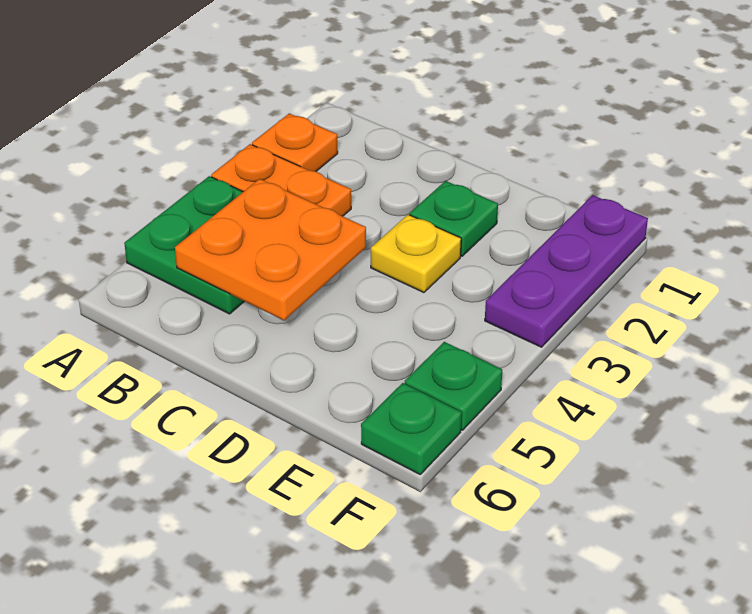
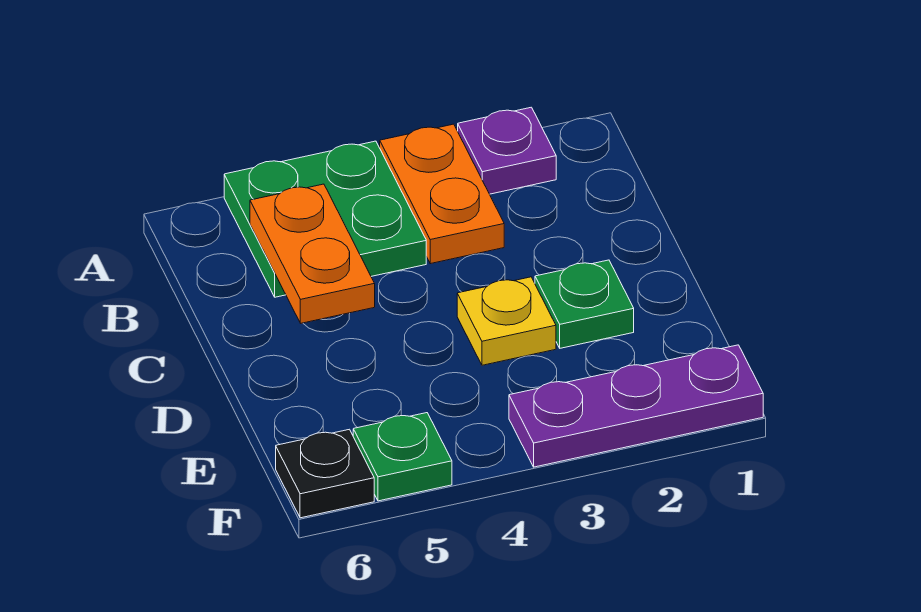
orange 1x1 plate [252,114,338,171] -> purple 1x1 plate [458,107,556,194]
orange 2x2 plate [175,179,366,320] -> orange 1x2 plate [250,184,375,323]
green 1x1 plate [361,383,462,474] -> black 1x1 plate [276,429,374,518]

